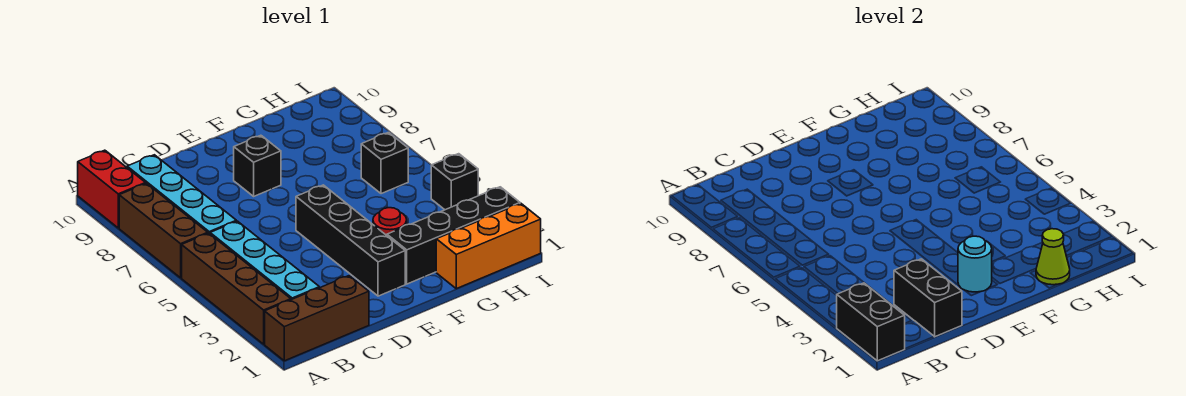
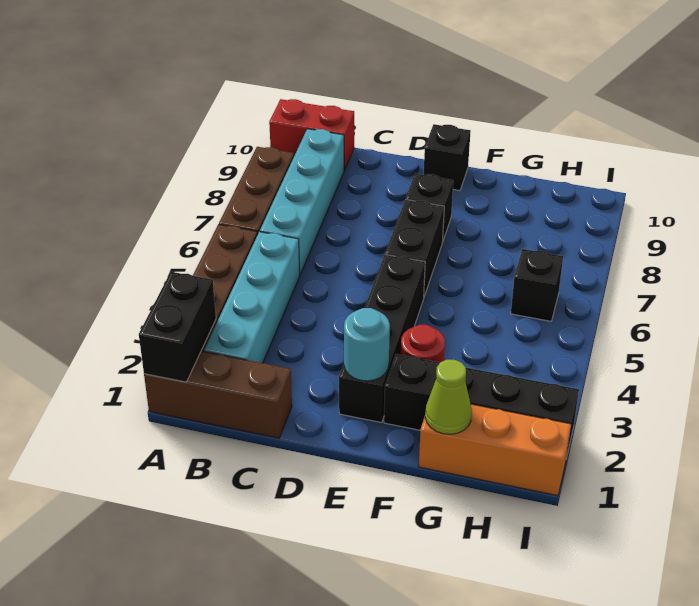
red 1x2 brick [78,150,146,228] -> red 1x2 brick turned to [269,99,354,171]
black 1x2 brick [894,259,962,337] -> black 1x2 brick moved to [385,199,444,296]
black 1x1 brick [431,154,478,210] -> black 1x1 brick moved to [424,124,471,191]

